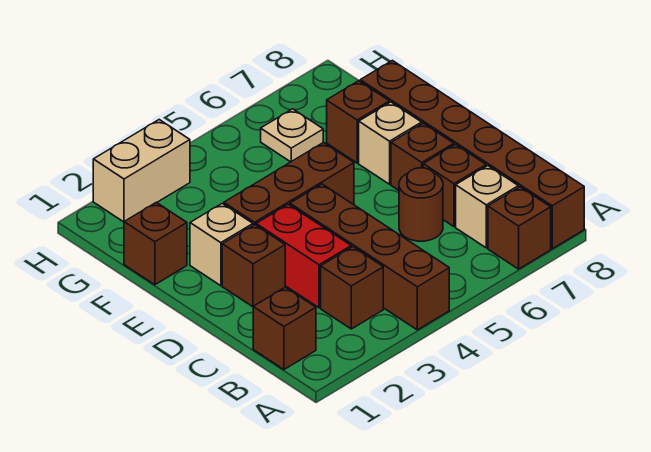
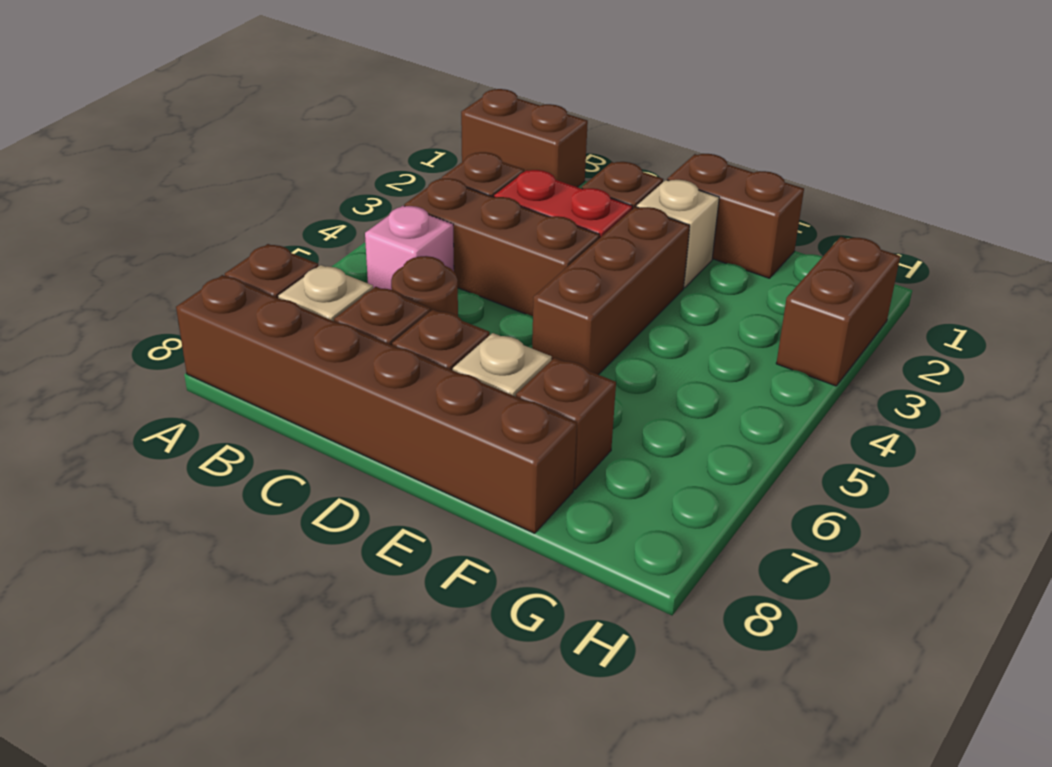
brown 1x4 brick [290,184,449,330] -> brown 1x3 brick [404,178,600,316]
brown 1x1 brick [253,287,316,369] -> brown 1x2 brick [461,89,588,187]
none -> pink 1x1 brick [365,206,454,290]
brown 1x1 brick [124,202,187,285] -> brown 1x2 brick [667,154,804,278]
tan 1x1 plate [261,109,323,162] -> none
tan 1x2 brick [93,120,190,222] -> brown 1x2 brick [776,237,900,386]

